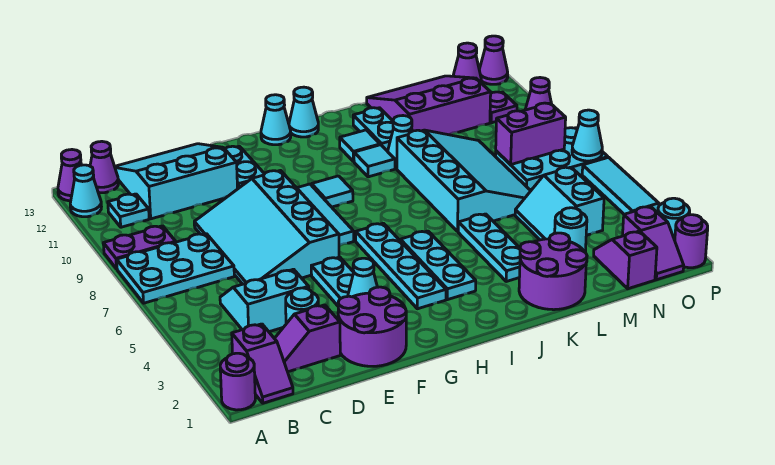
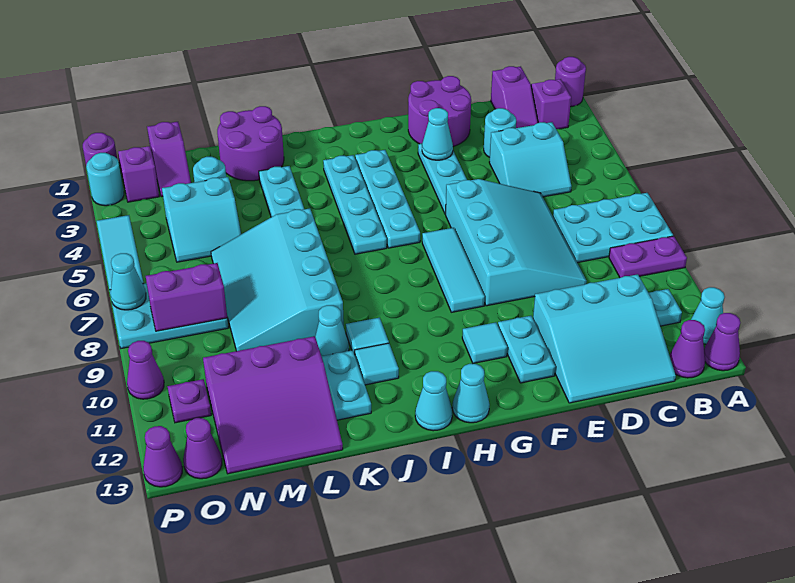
purple 1x2 slope [274,305,340,372] -> purple 1x2 slope turned to [491,66,538,128]
cyan 1x1 tile [312,176,353,207] -> cyan 1x1 tile moved to [462,322,507,363]
cyan 1x3 plate [400,231,476,300] -> cyan 1x4 plate [323,155,387,254]
cyan 2x2 slope [515,167,604,240] -> cyan 2x2 slope turned to [162,177,241,262]

